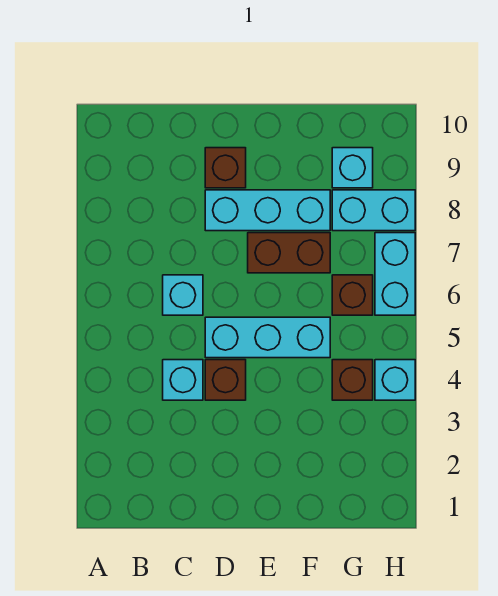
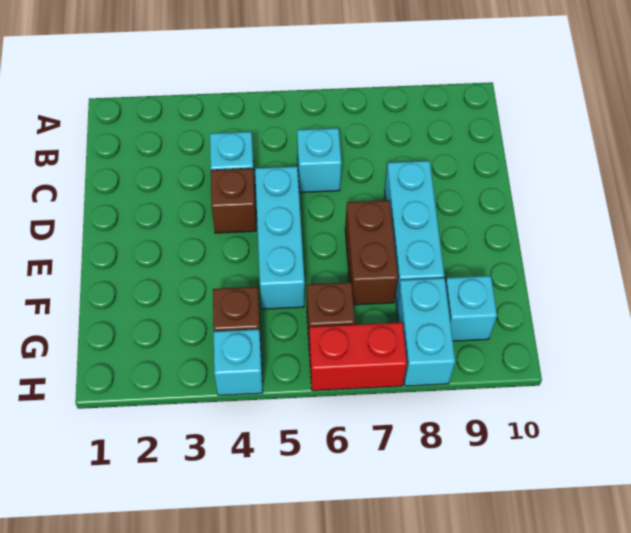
brown 1x1 brick [205,148,246,188] -> none
cyan 1x2 brick [375,233,415,315] -> red 1x2 brick [309,322,407,391]

